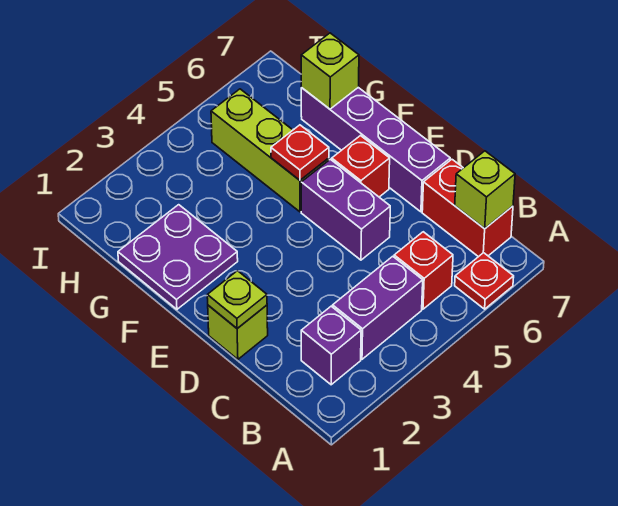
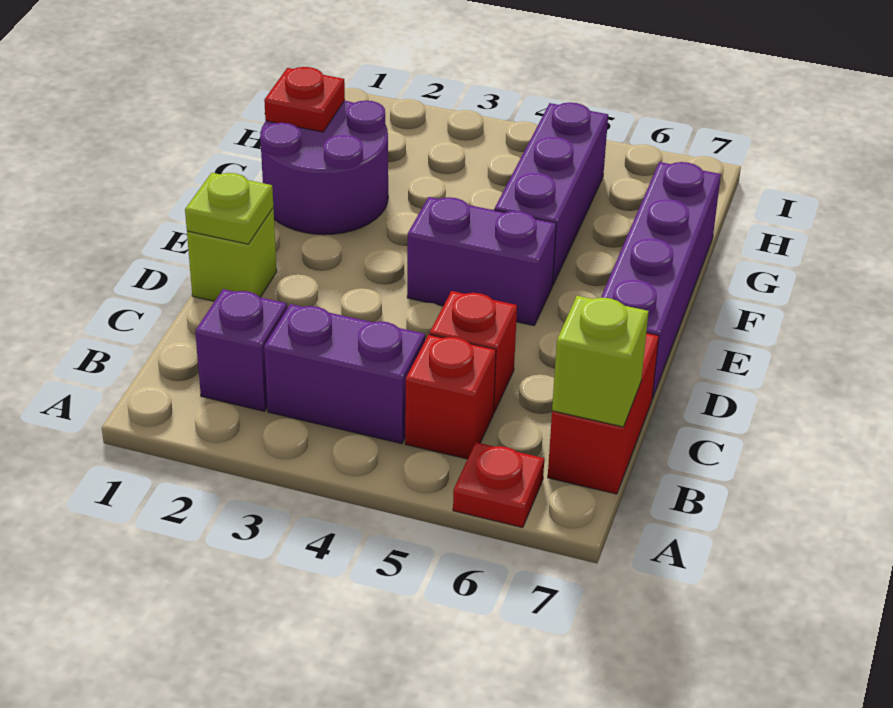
purple 1x2 brick [301,159,390,260] -> purple 1x2 brick turned to [407,197,556,326]
red 1x1 brick [332,136,390,197] -> red 1x1 brick moved to [430,291,517,413]
purple 2x2 plate [118,205,238,309] -> purple 2x2 round brick [260,101,388,235]
lime 1x3 brick [211,89,329,212] -> purple 1x3 brick [494,103,608,285]
red 1x1 plate [271,125,329,180] -> red 1x1 plate moved to [264,67,345,132]
lime 1x1 brick [301,33,359,109] -> none

